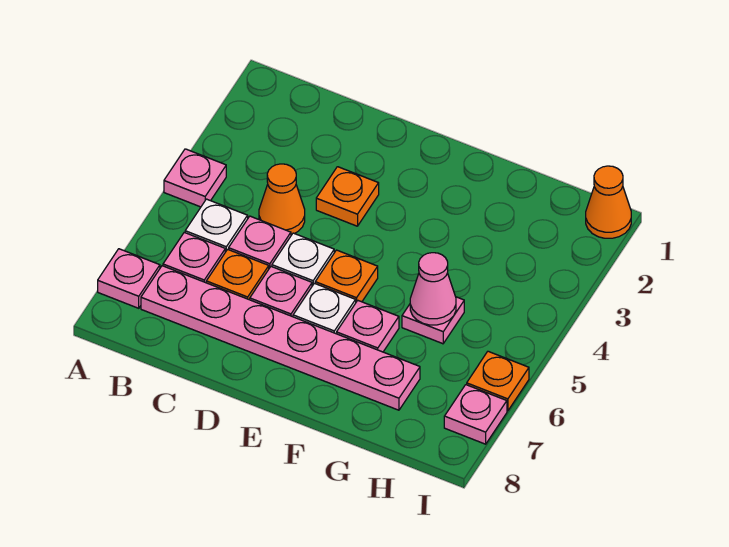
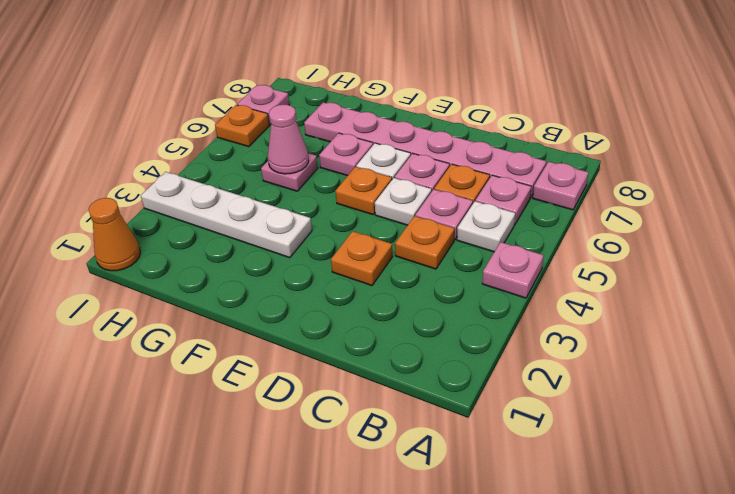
orange 1x1 cone [259,164,305,235] -> orange 1x1 plate [395,216,454,269]
none -> white 1x4 plate [141,172,312,258]

